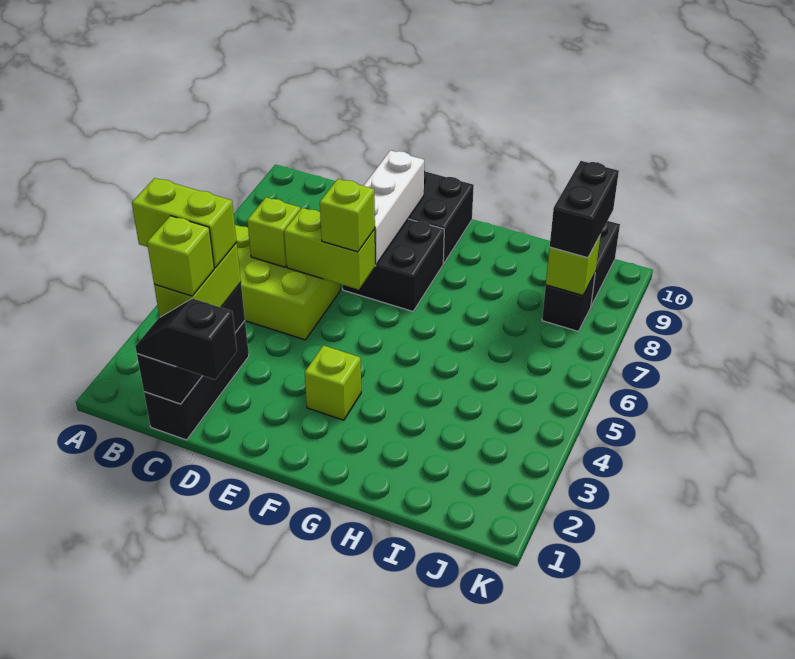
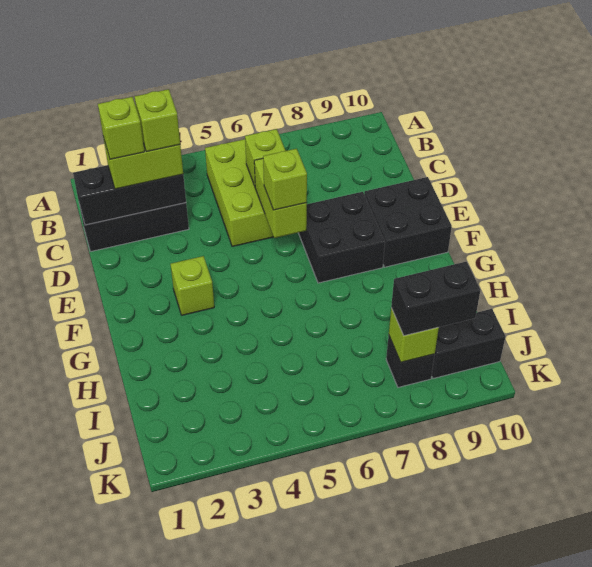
lime 1x2 brick [132,178,237,268] -> lime 1x1 brick [135,89,180,152]
black 1x2 slope [135,298,237,380] -> none
white 1x3 brick [364,150,424,264] -> none

